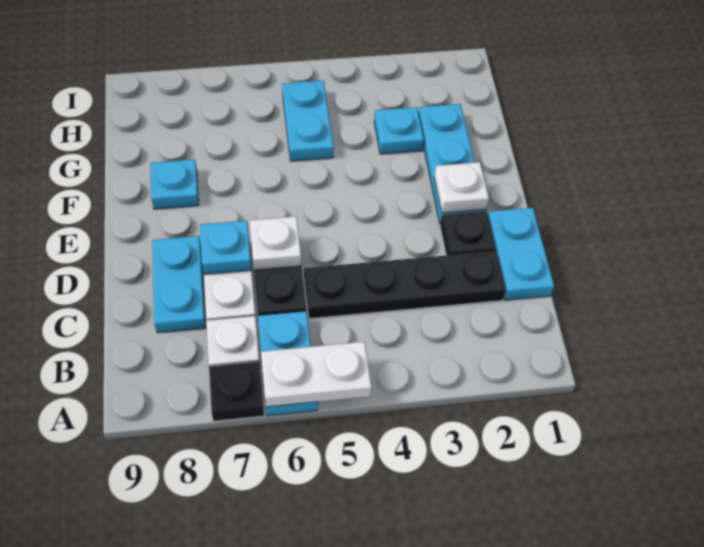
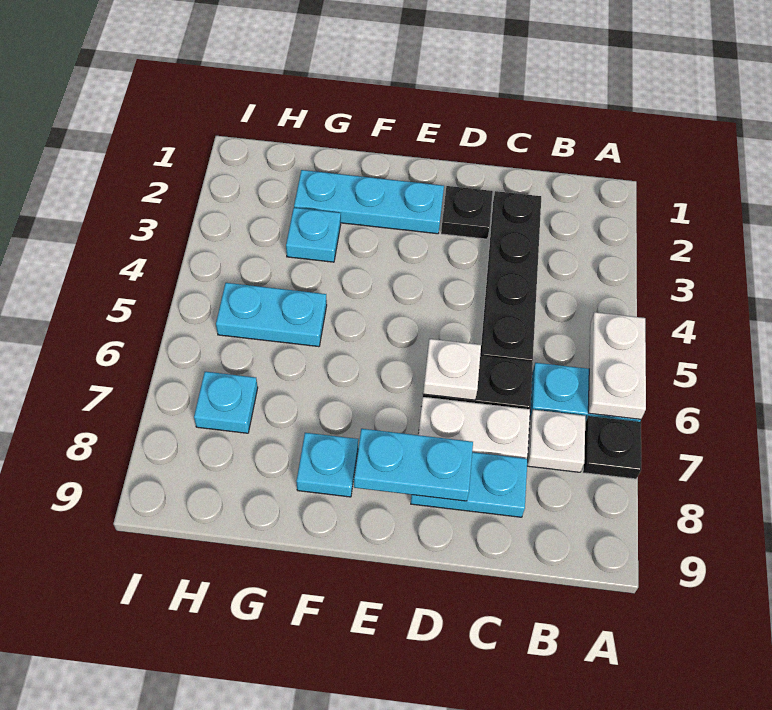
cyan 1x2 plate [488,208,554,300] -> cyan 1x2 plate moved to [354,429,473,501]
cyan 1x1 plate [200,221,252,275] -> cyan 1x1 plate moved to [194,372,258,433]
white 1x1 plate [434,162,489,213] -> none

